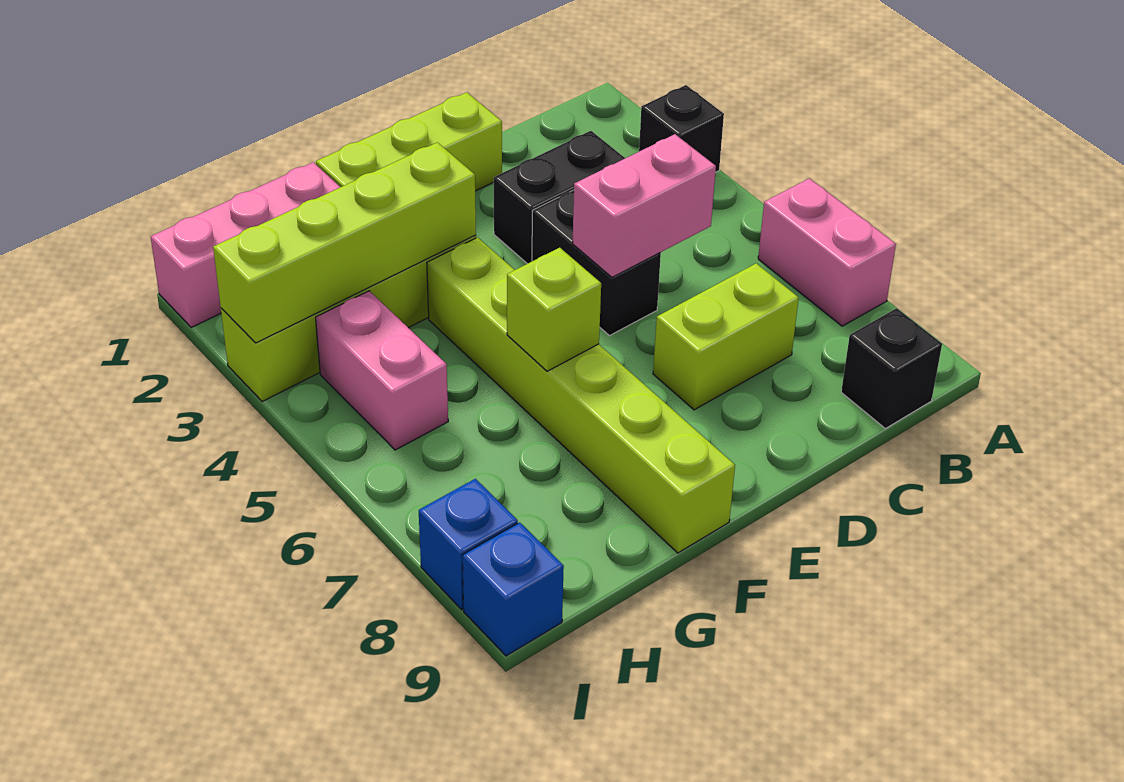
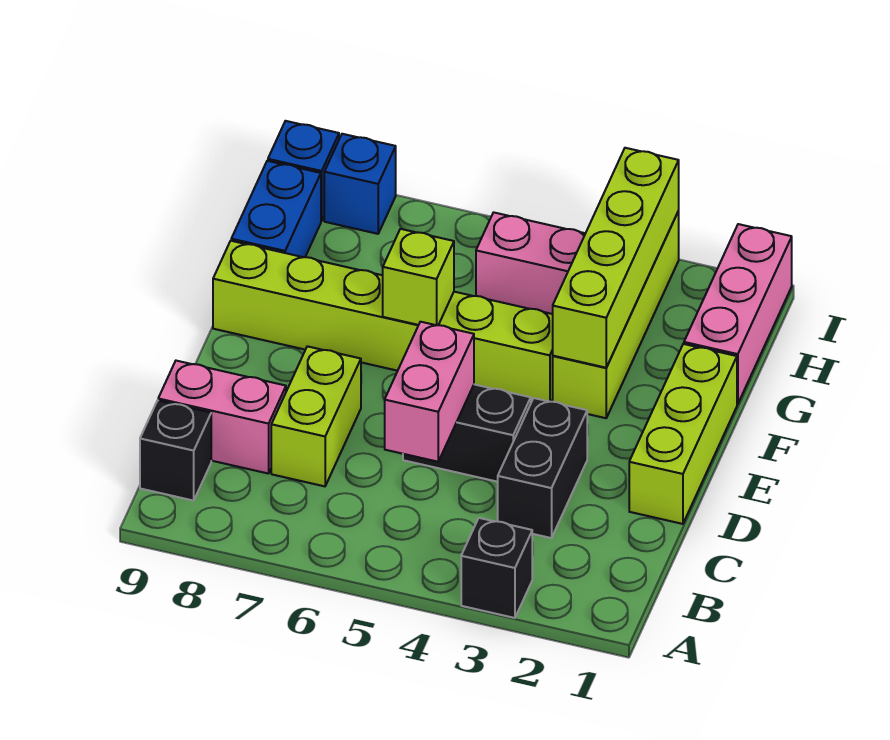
pink 1x2 brick [758,178,896,326] -> pink 1x2 brick moved to [158,361,286,474]
none -> blue 1x2 brick [231,161,321,257]

